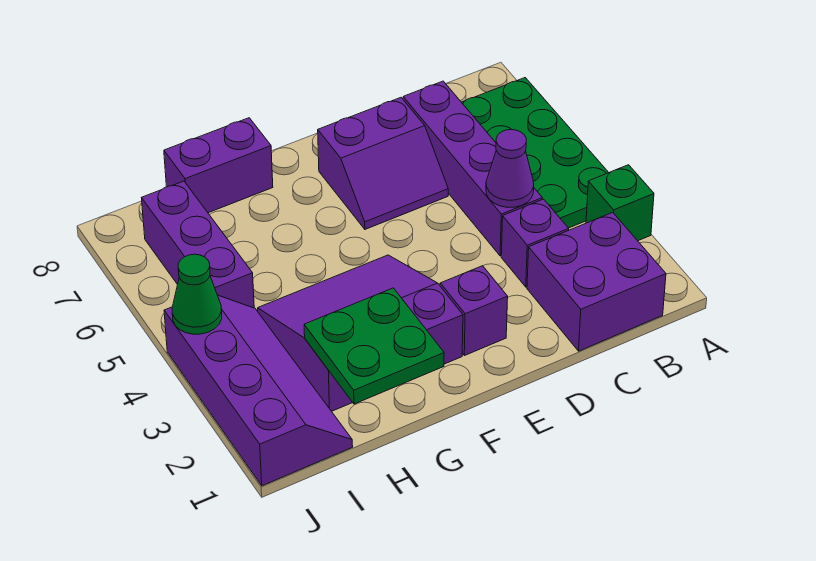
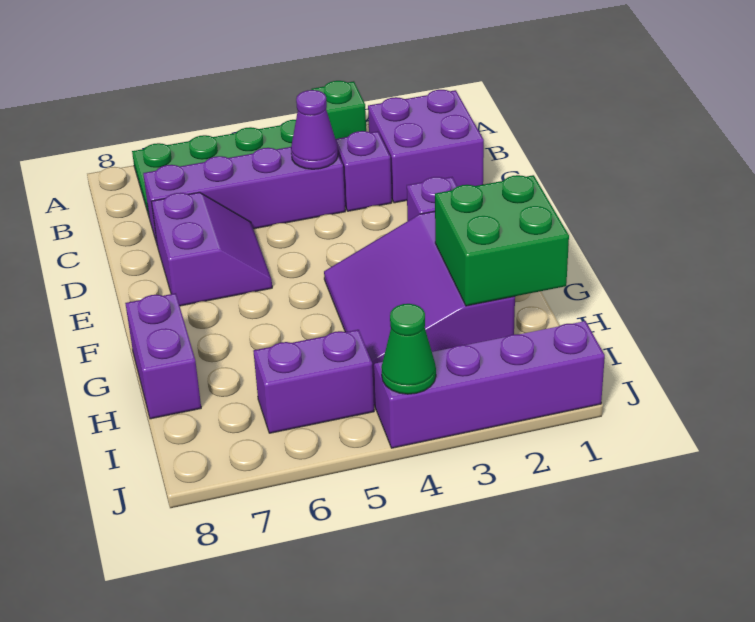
green 2x2 plate [304,288,444,404] -> green 2x2 brick [435,175,569,306]
purple 1x3 brick [142,181,254,308] -> purple 1x2 brick [254,330,374,433]

